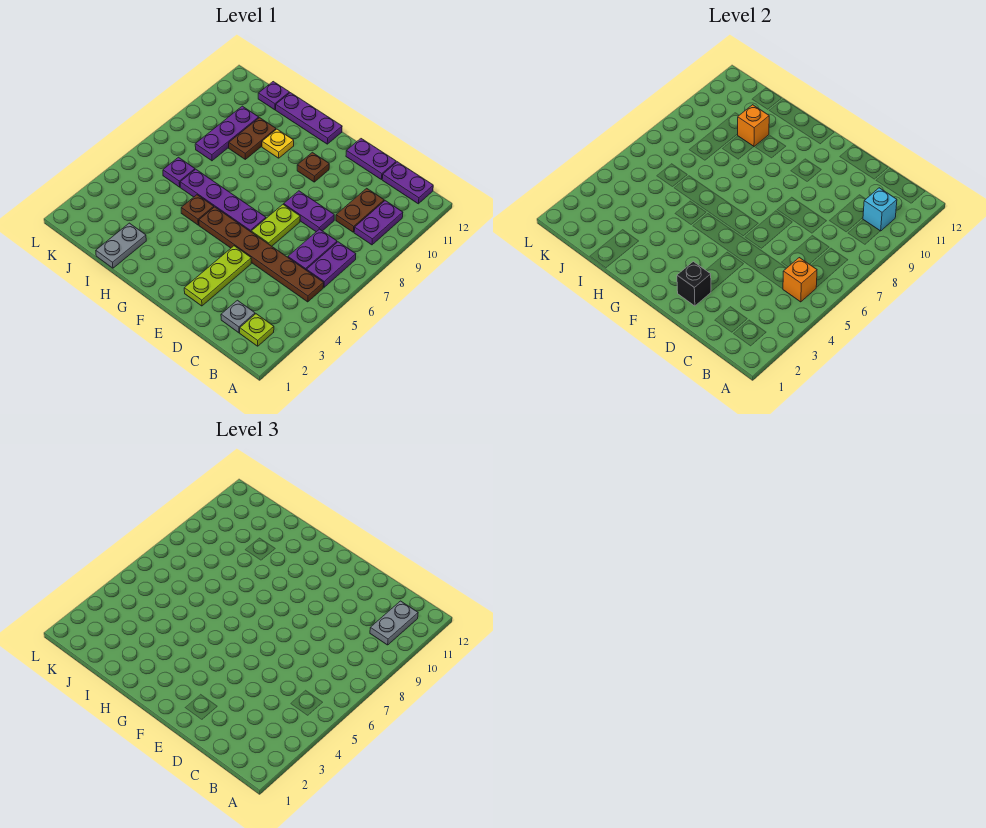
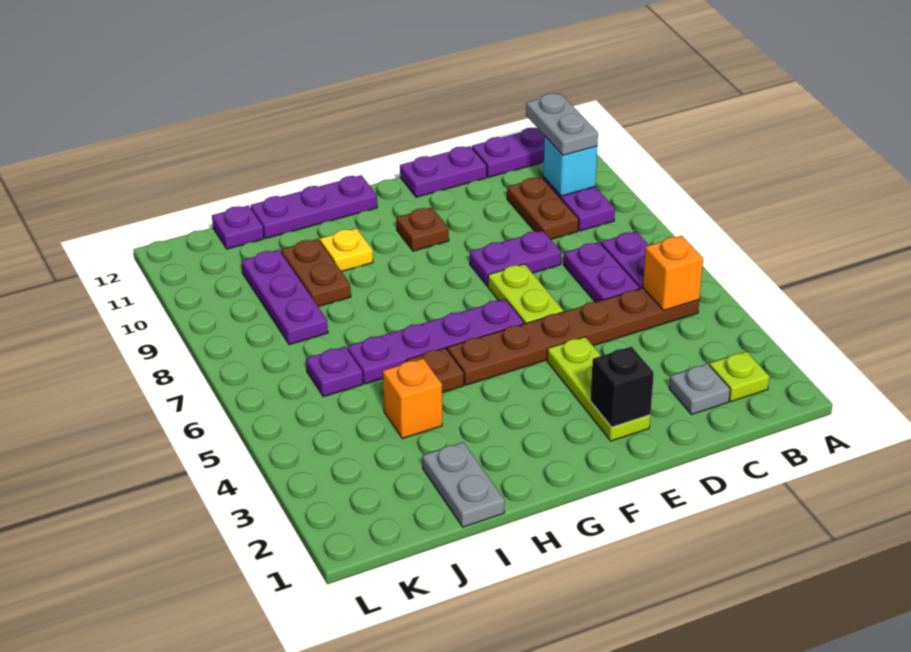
orange 1x1 brick [738,105,769,146] -> orange 1x1 brick moved to [383,359,442,439]

